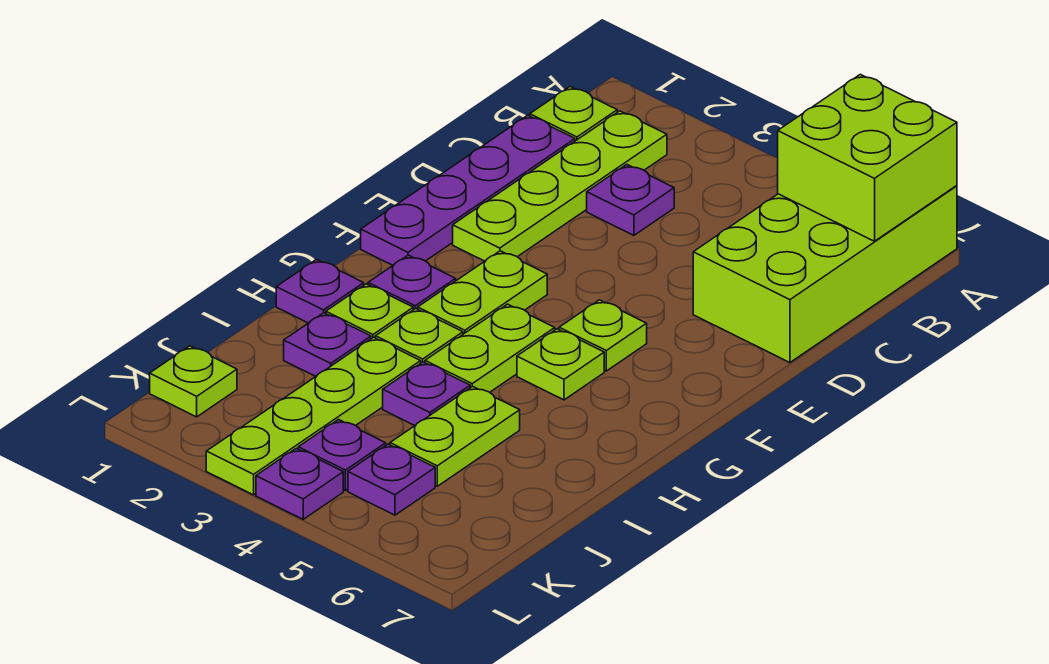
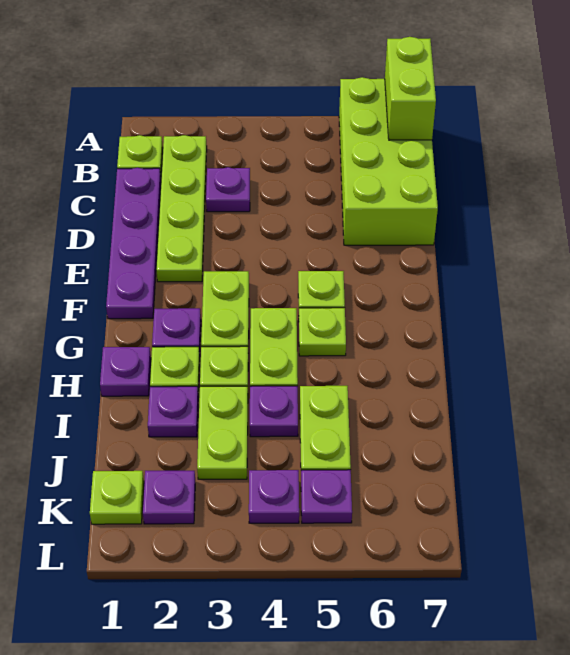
lime 2x2 brick [778,74,957,241] -> lime 1x2 brick [385,37,436,140]
lime 1x4 plate [206,337,421,495] -> lime 1x2 plate [197,386,248,479]
purple 1x1 plate [256,448,343,519] -> purple 1x1 plate moved to [143,471,195,524]

